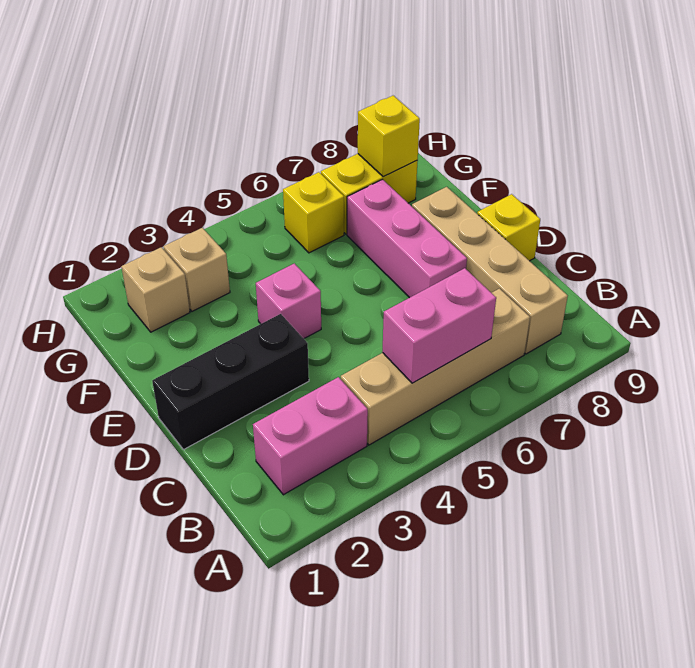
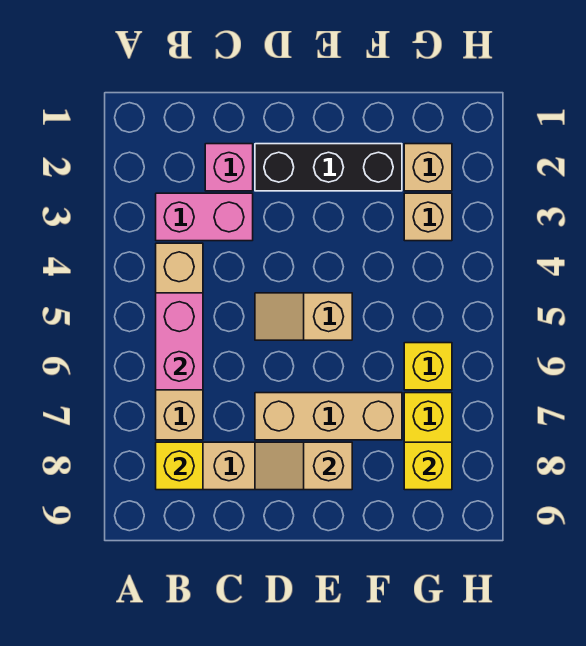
pink 1x2 brick [253,377,368,495] -> pink 1x2 brick turned to [156,193,253,241]
black 1x3 brick [152,314,309,450] -> black 1x3 brick turned to [255,144,402,191]
none -> tan 1x2 slope [255,293,352,340]
pink 1x3 brick [347,180,467,298] -> tan 1x3 brick [255,393,402,440]
none -> tan 1x2 slope [255,442,352,490]
yellow 1x1 brick [477,194,540,261] -> yellow 1x1 brick moved to [156,442,203,490]
pink 1x1 brick [256,263,321,339] -> pink 1x1 brick moved to [205,144,253,191]

